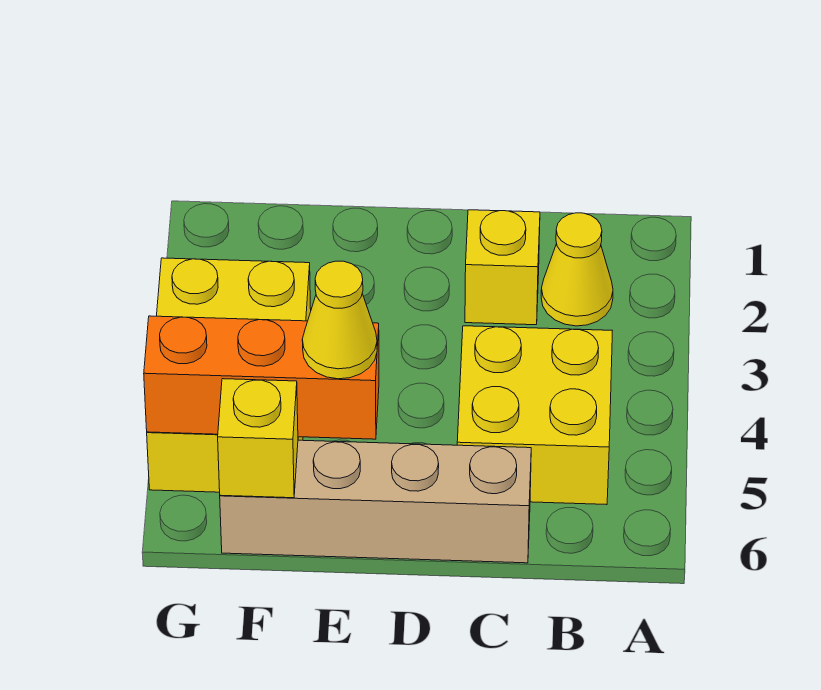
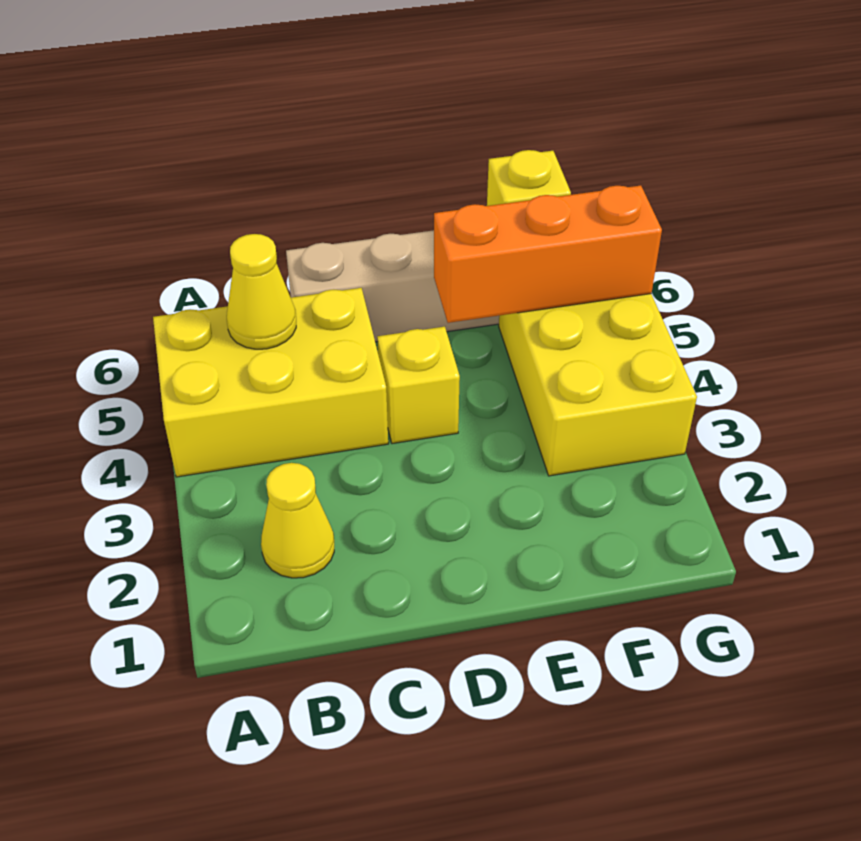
yellow 2x2 brick [457,326,612,505] -> yellow 2x3 brick [153,288,388,477]
yellow 1x1 brick [465,210,540,325] -> yellow 1x1 brick moved to [377,327,460,444]
yellow 1x1 cone [302,261,377,379] -> yellow 1x1 cone moved to [227,234,296,349]

